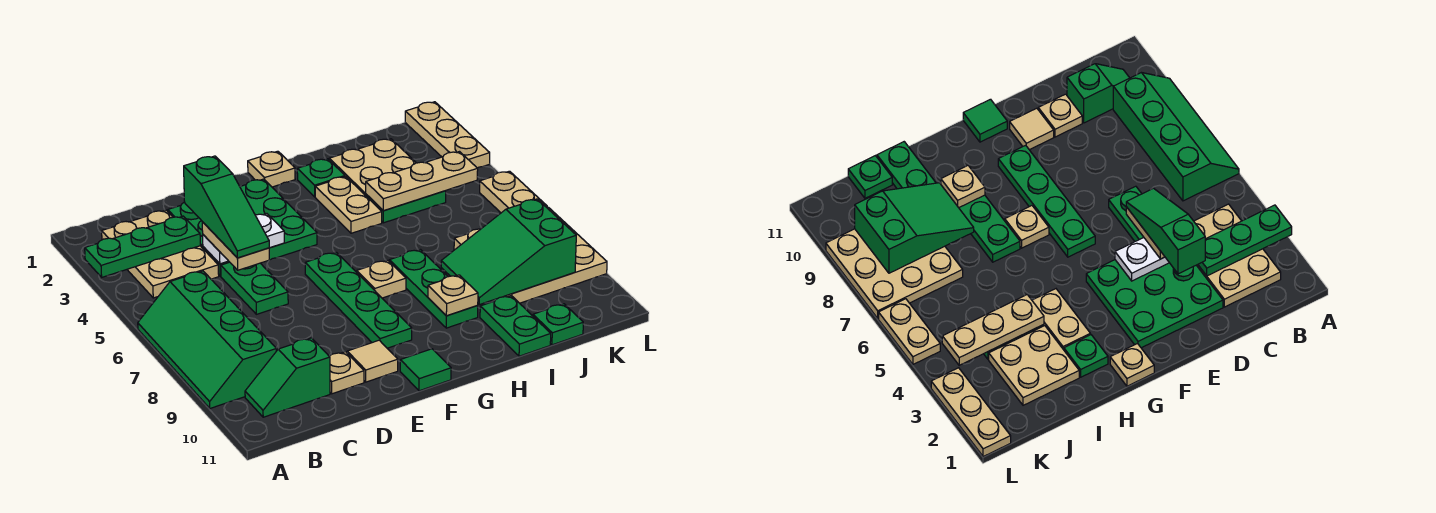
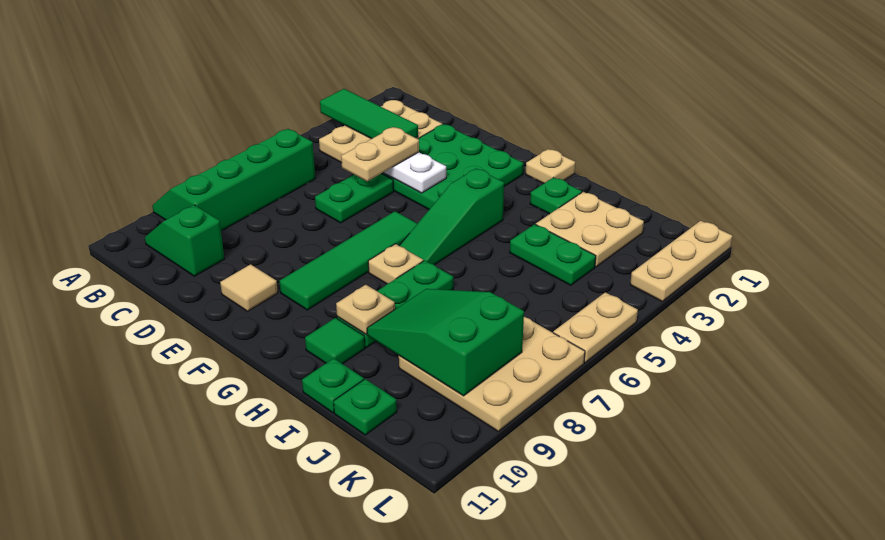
green 1x3 plate [85,216,200,277] -> green 1x3 tile [320,89,418,139]
green 1x3 slope [184,156,269,258] -> green 1x3 slope moved to [399,168,504,265]
tan 1x1 plate [329,352,364,394] -> none
green 1x4 plate [305,252,412,348] -> green 1x4 tile [280,211,418,310]
green 1x1 tile [400,349,451,391] -> green 1x1 tile moved to [305,318,365,364]
tan 1x2 plate [315,177,382,233] -> none
tan 1x3 plate [366,152,478,211] -> none
green 1x2 plate [480,296,551,356] -> green 1x1 plate [302,358,364,413]

